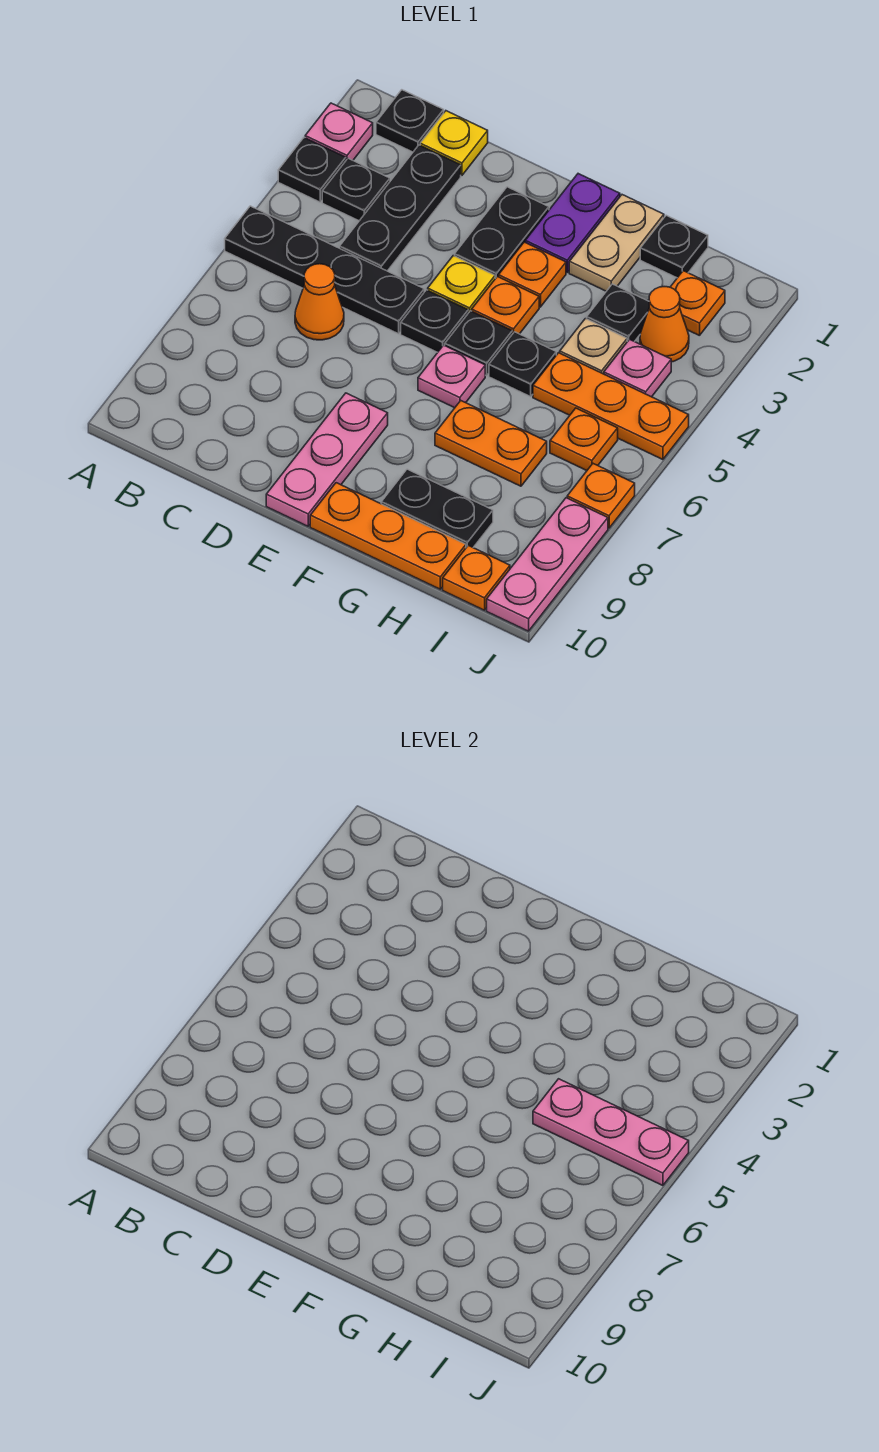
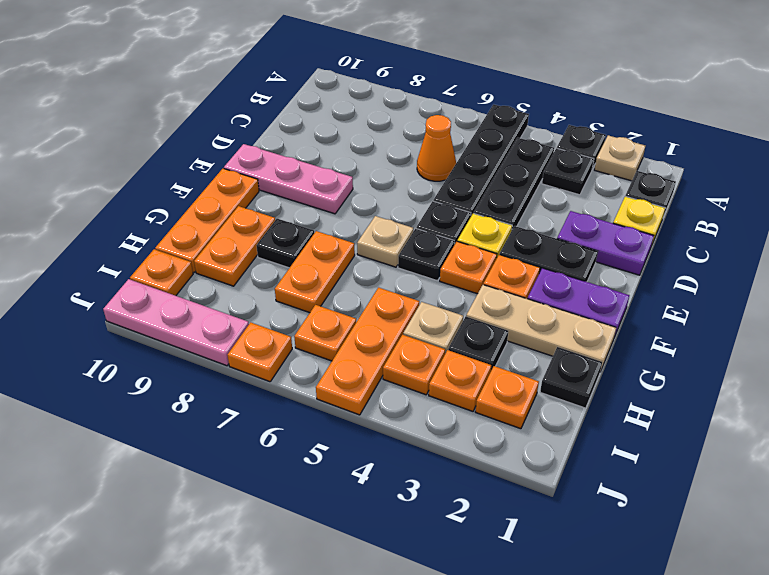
pink 1x1 plate [305,103,373,160] -> tan 1x1 plate [594,135,645,181]
black 1x3 plate [340,145,461,271] -> black 1x3 plate turned to [474,138,554,229]
none -> purple 1x2 plate [557,211,654,275]
pink 1x1 plate [418,345,485,408] -> tan 1x1 plate [357,216,413,267]
tan 1x2 plate [569,195,664,291] -> tan 1x3 plate [466,285,616,372]
black 1x1 plate [489,332,556,397] -> black 1x1 plate moved to [256,219,314,268]
black 1x2 plate [381,469,493,547] -> orange 1x2 plate [194,206,275,286]
pink 1x3 plate [533,1079,689,1186] -> none
orange 1x1 cone [640,287,689,362] -> orange 1x1 plate [429,350,491,411]
pink 1x1 plate [604,339,671,397] -> orange 1x1 plate [383,335,445,395]

